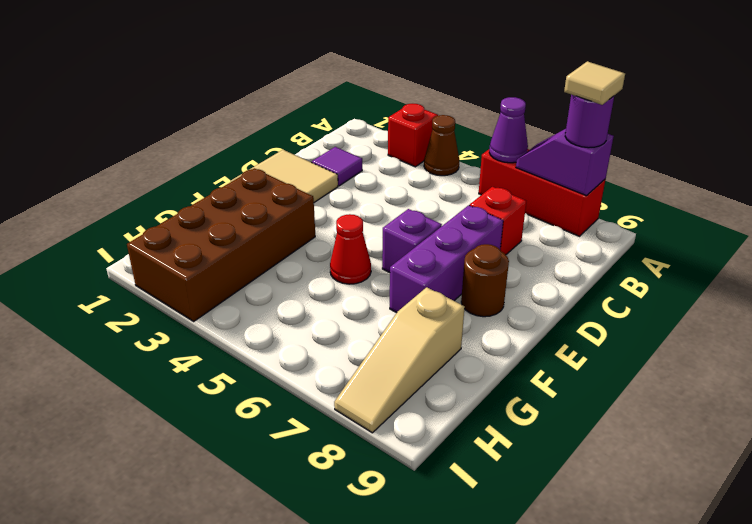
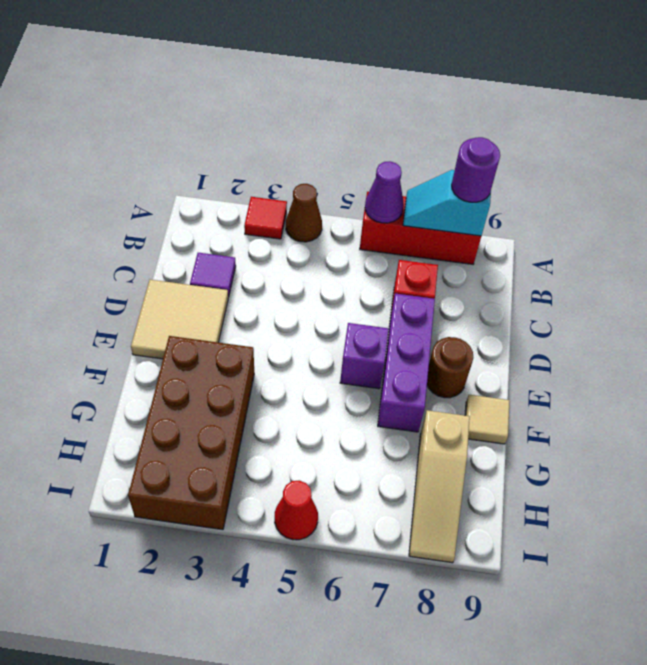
red 1x1 brick [388,104,438,167] -> red 1x1 tile [244,197,287,239]
purple 1x2 slope [516,129,614,196] -> cyan 1x2 slope [403,170,491,236]
tan 1x1 tile [564,61,625,105] -> tan 1x1 tile moved to [465,395,510,444]
red 1x1 cone [330,214,371,284] -> red 1x1 cone moved to [275,480,318,540]

